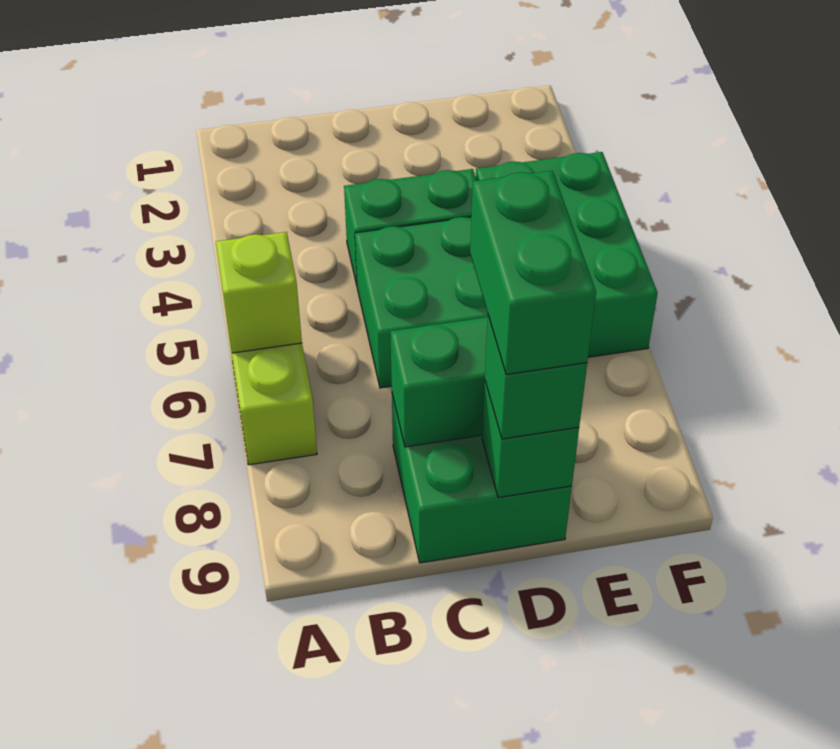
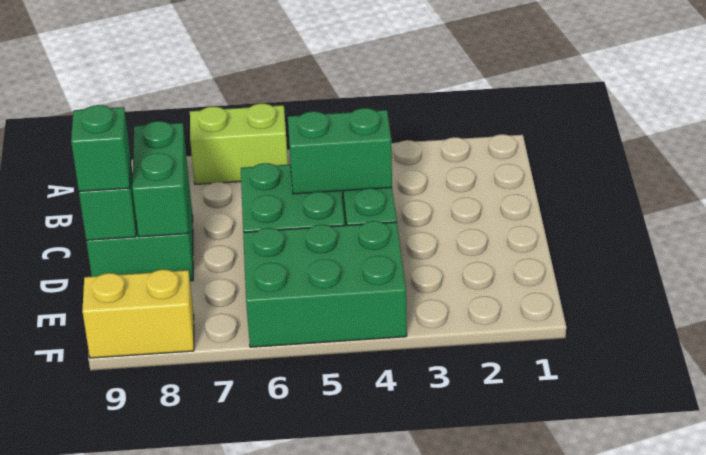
lime 1x1 brick [216,232,302,353] -> none
green 1x2 brick [470,171,596,375] -> green 1x2 brick moved to [288,108,392,194]
none -> yellow 1x2 brick [82,270,194,358]

